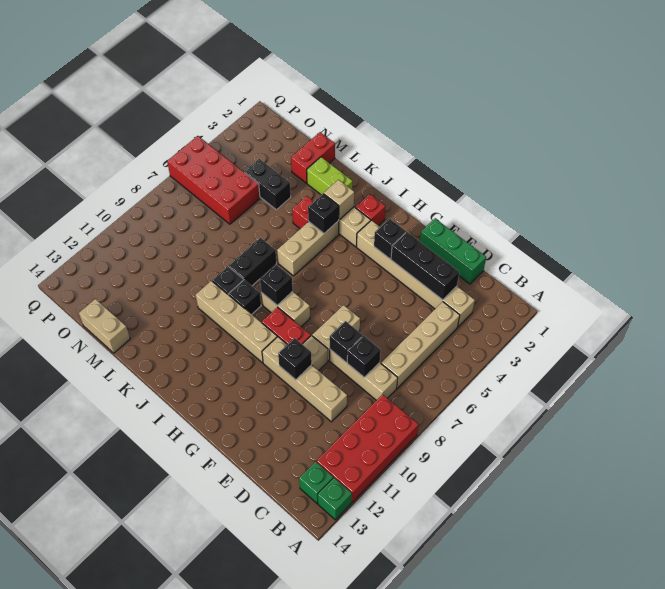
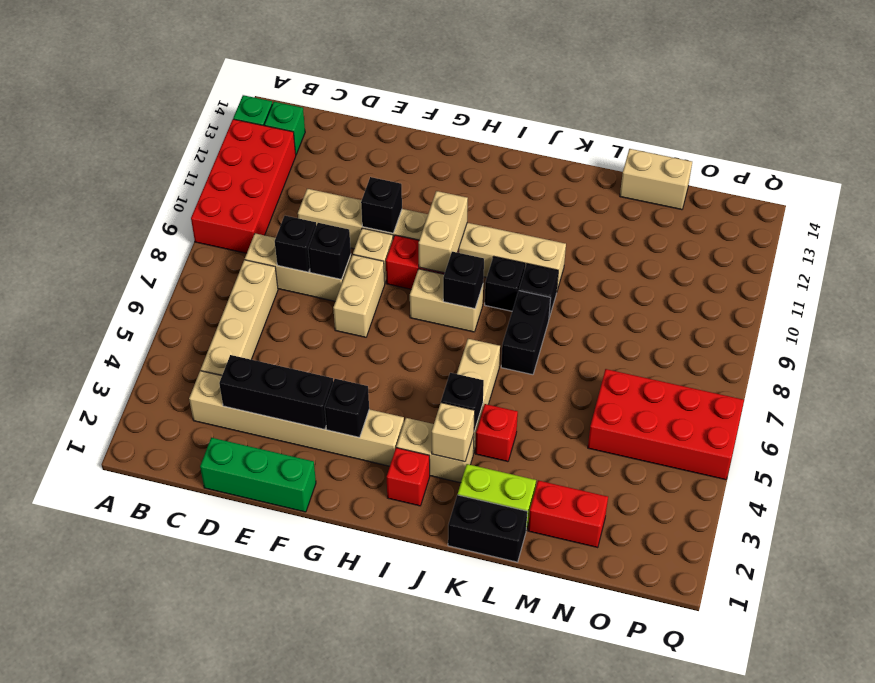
none -> tan 1x2 brick [419,191,468,273]
red 1x2 brick [291,132,335,183] -> red 1x2 brick turned to [528,480,608,548]
black 1x2 brick [245,159,291,210] -> black 1x2 brick moved to [448,495,528,562]

